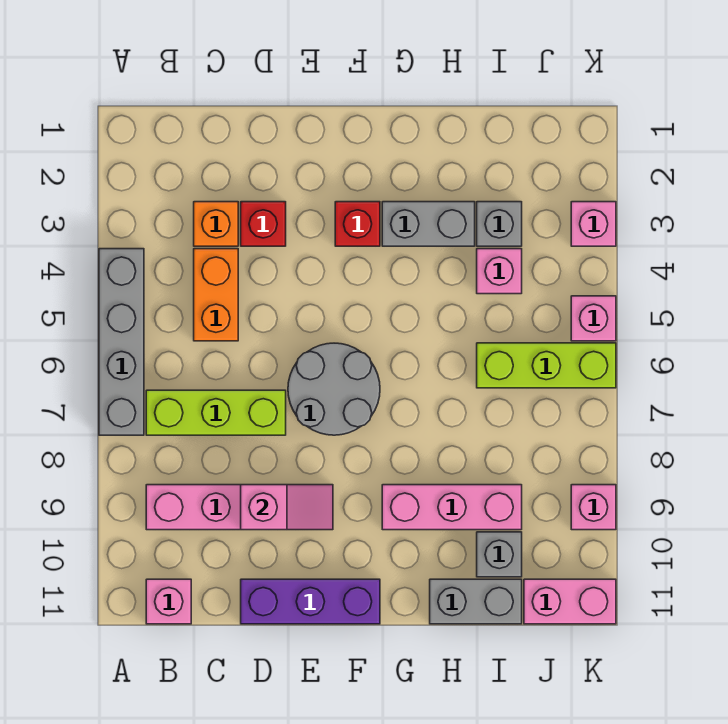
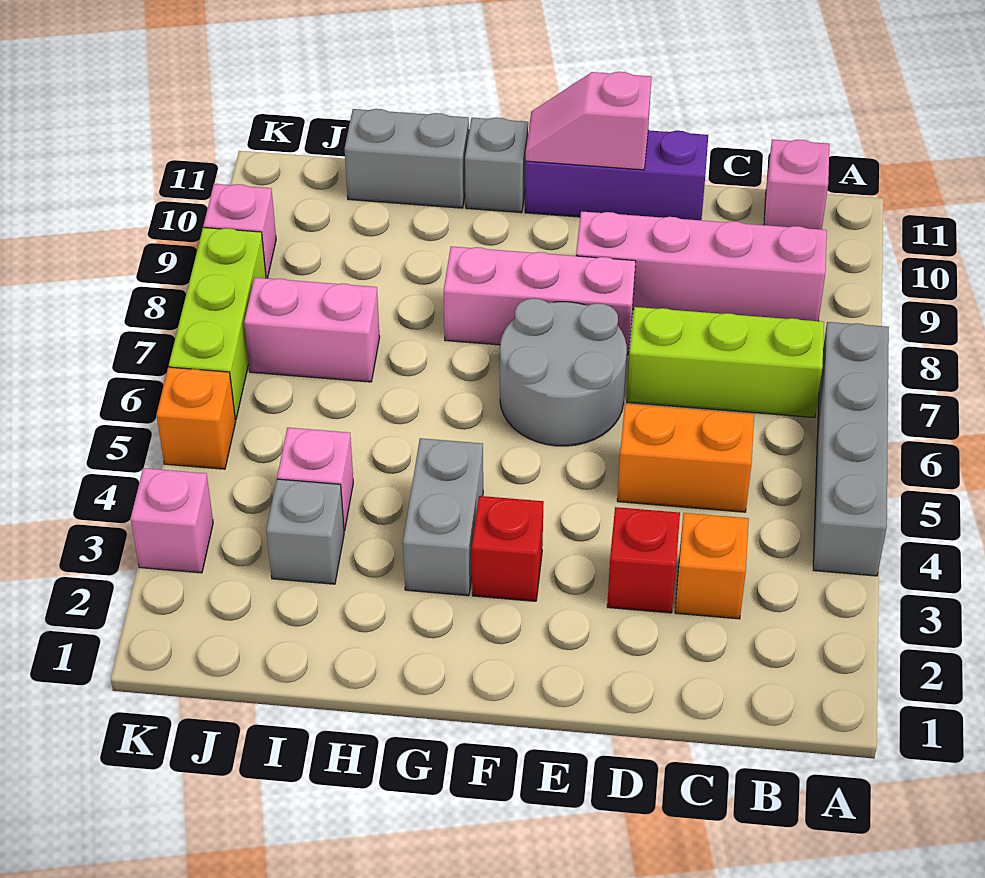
orange 1x2 brick [194,249,238,341] -> orange 1x2 brick turned to [617,404,754,512]
pink 1x2 slope [241,485,333,530] -> pink 1x2 slope moved to [526,72,652,170]
grey 1x2 brick [382,202,475,246] -> grey 1x2 brick turned to [403,438,483,596]
pink 1x3 brick [382,485,522,530] -> pink 1x3 brick moved to [444,246,636,355]
lime 1x3 brick [477,343,616,388] -> lime 1x3 brick turned to [169,228,266,420]
grey 1x1 brick [477,532,522,577] -> grey 1x1 brick moved to [465,117,528,213]
pink 1x2 brick [524,579,616,624] -> pink 1x2 brick moved to [244,278,380,382]
pink 1x1 brick [571,296,616,341] -> orange 1x1 brick [156,367,236,469]

